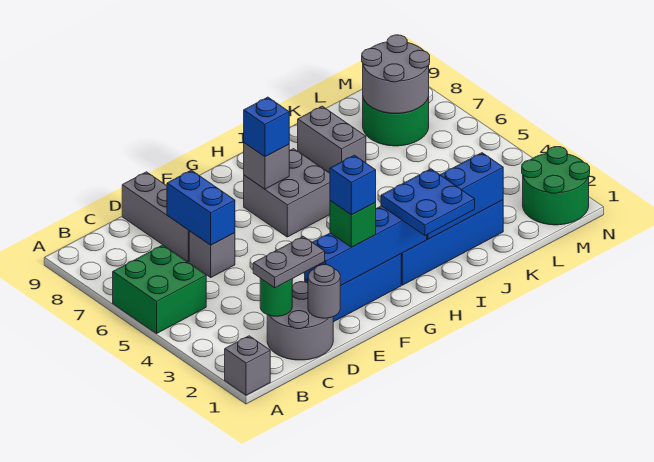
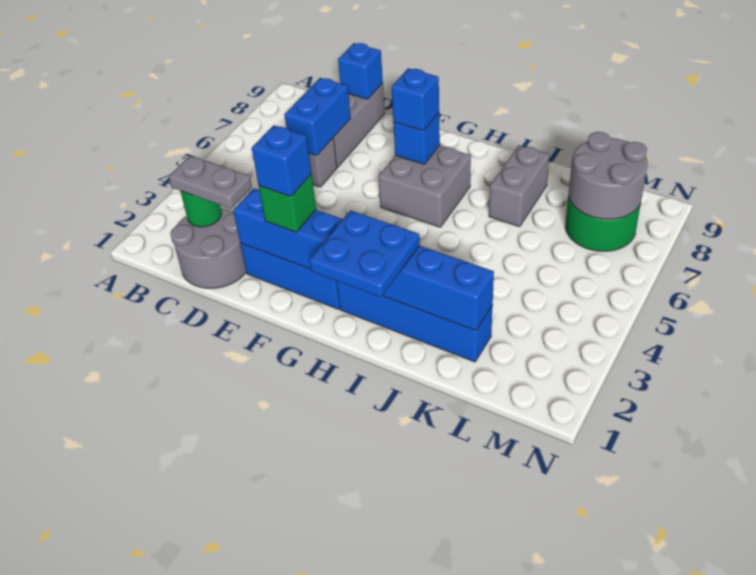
grey 1x1 brick [225,336,270,395] -> none
green 2x2 brick [113,245,206,334] -> none
grey 1x1 round brick [308,265,340,318] -> none
none -> blue 1x1 brick [338,43,383,99]
grey 1x1 brick [244,143,289,189] -> blue 1x1 brick [393,113,440,164]
green 2x2 round brick [522,147,590,225] -> none

